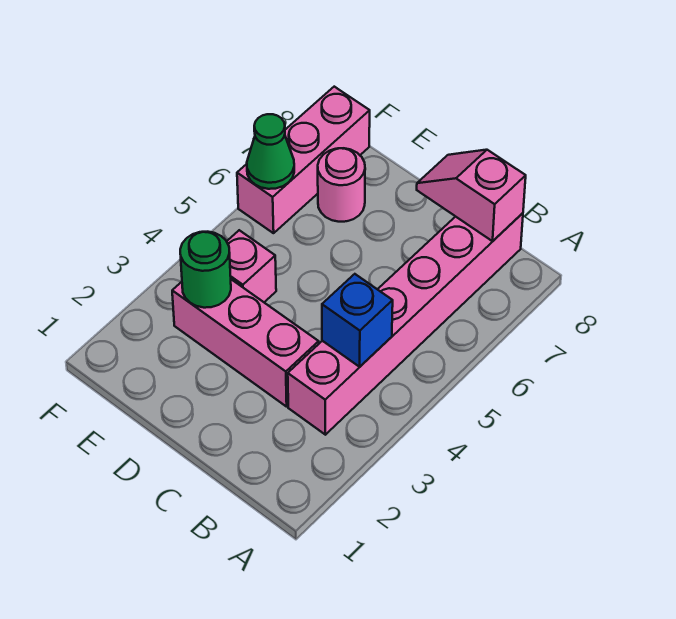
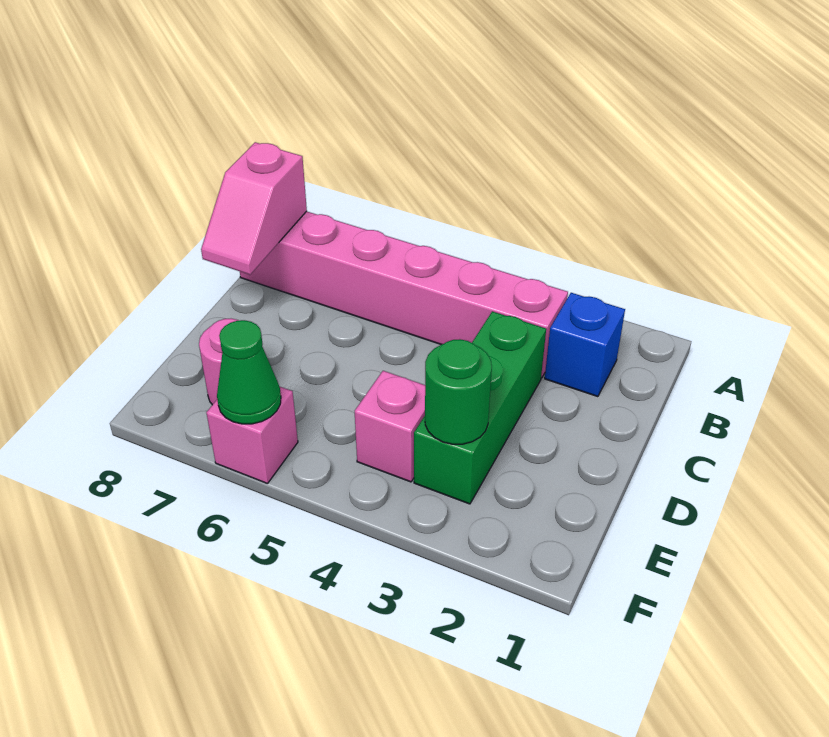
blue 1x1 brick [322,274,393,367] -> blue 1x1 brick moved to [545,293,625,397]
pink 1x3 brick [172,279,319,407] -> green 1x3 brick [414,311,546,504]
pink 1x3 brick [237,87,370,233] -> pink 1x1 brick [206,387,298,484]

